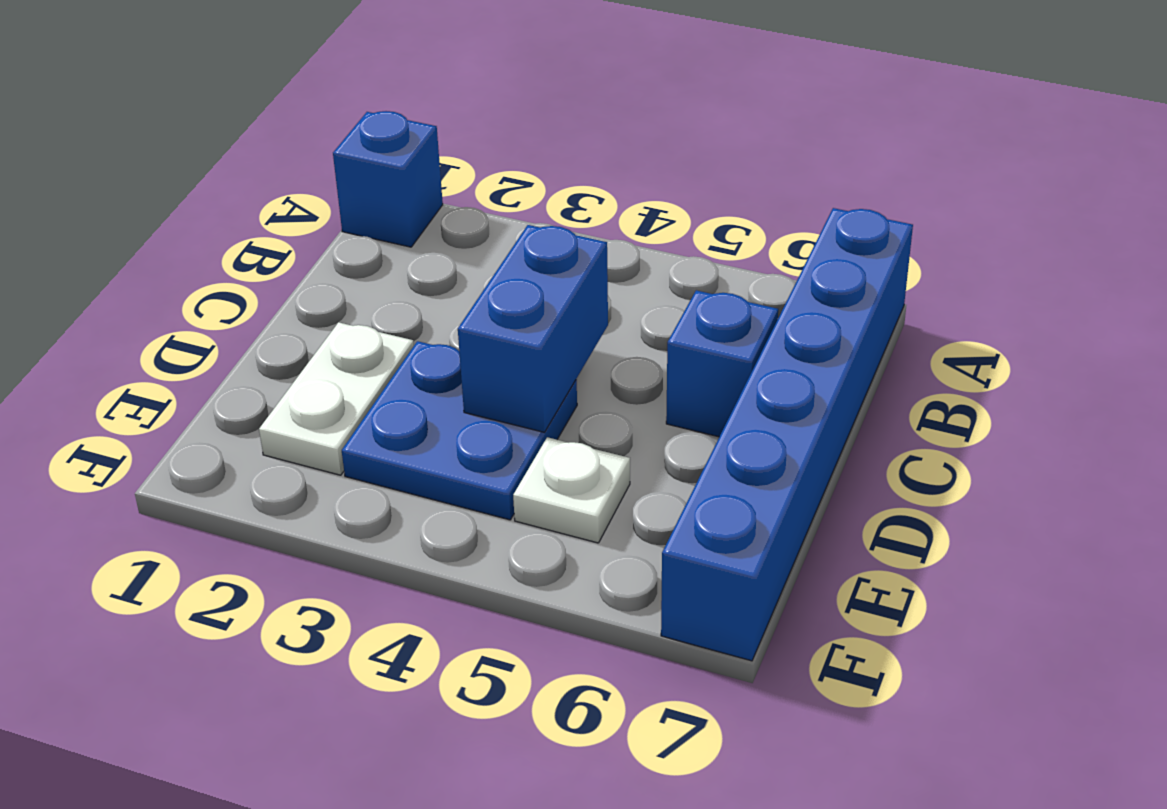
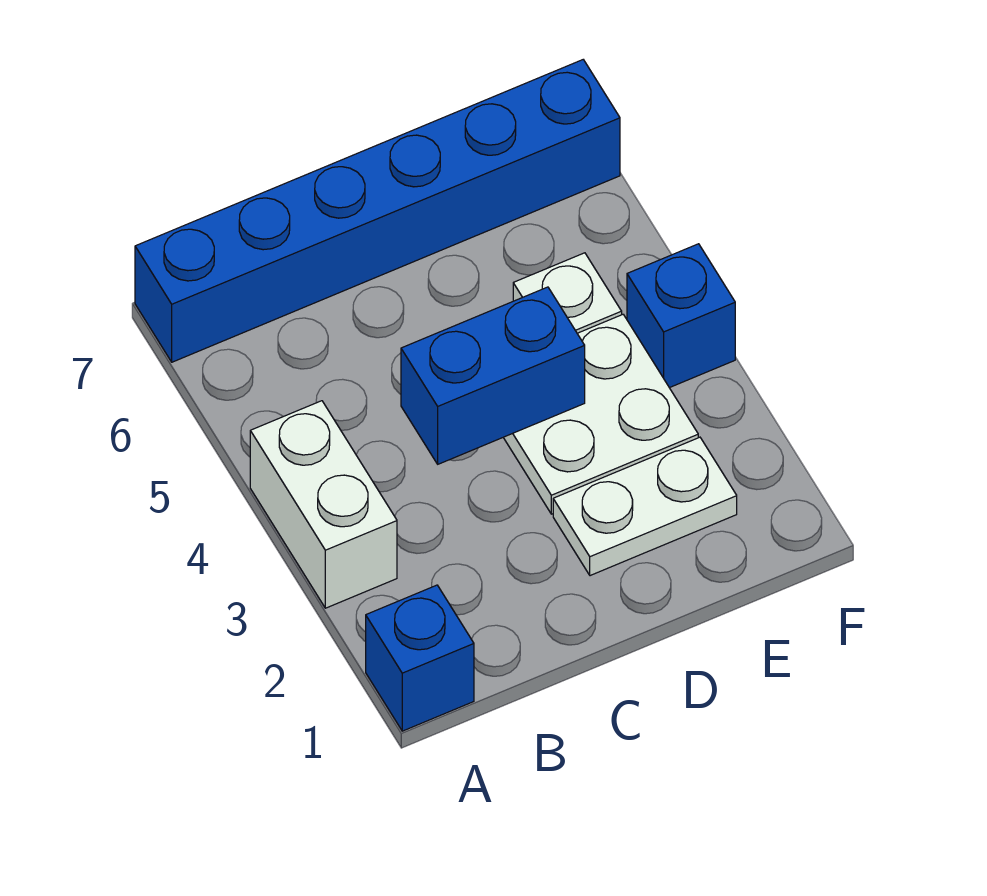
none -> white 1x2 brick [250,401,397,608]
blue 1x1 brick [666,290,778,437] -> blue 1x1 brick moved to [627,244,735,388]
blue 2x2 plate [342,341,577,520] -> white 2x2 plate [503,315,698,514]

